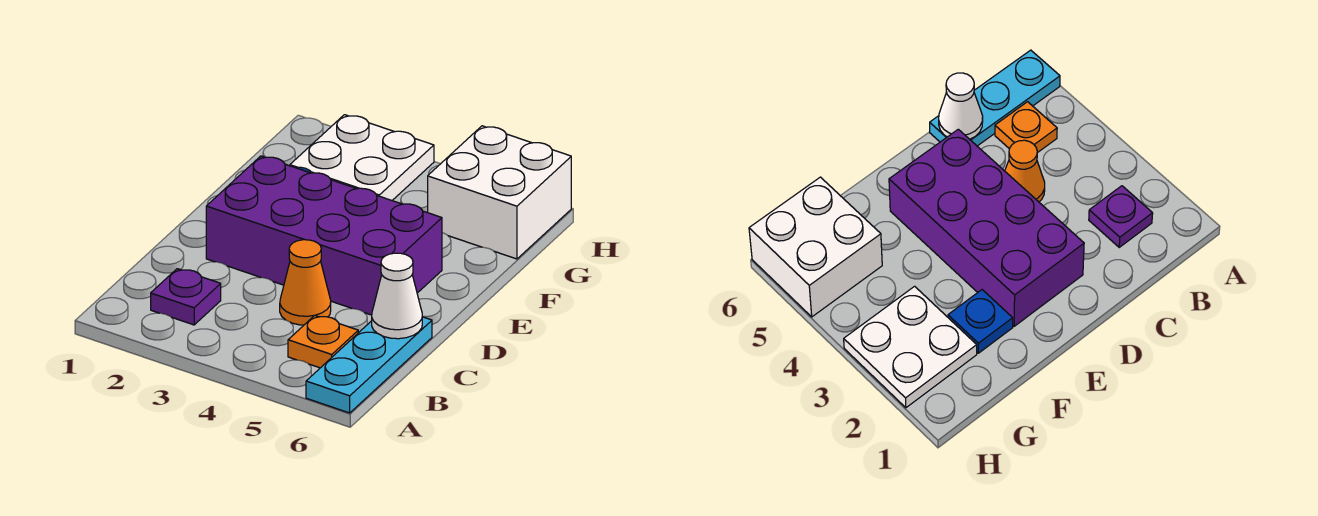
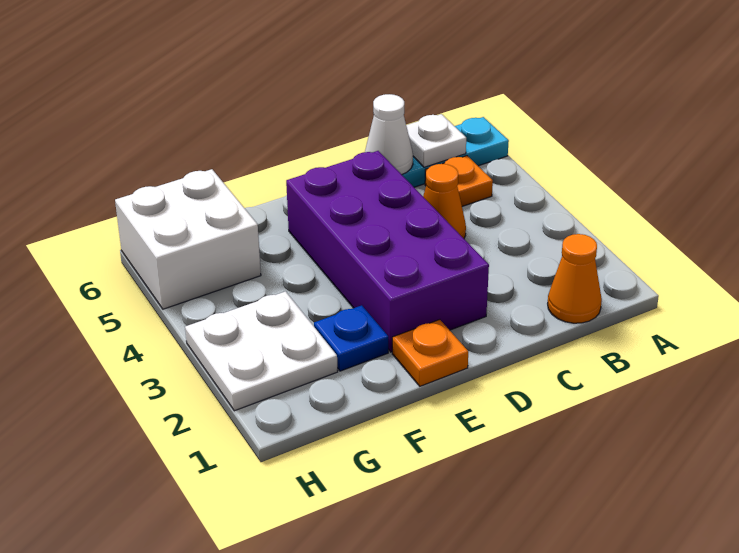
none -> orange 1x1 cone [548,234,602,323]
purple 1x1 plate [151,269,221,325] -> none
none -> white 1x1 plate [406,114,466,167]
none -> orange 1x1 plate [392,320,468,386]

